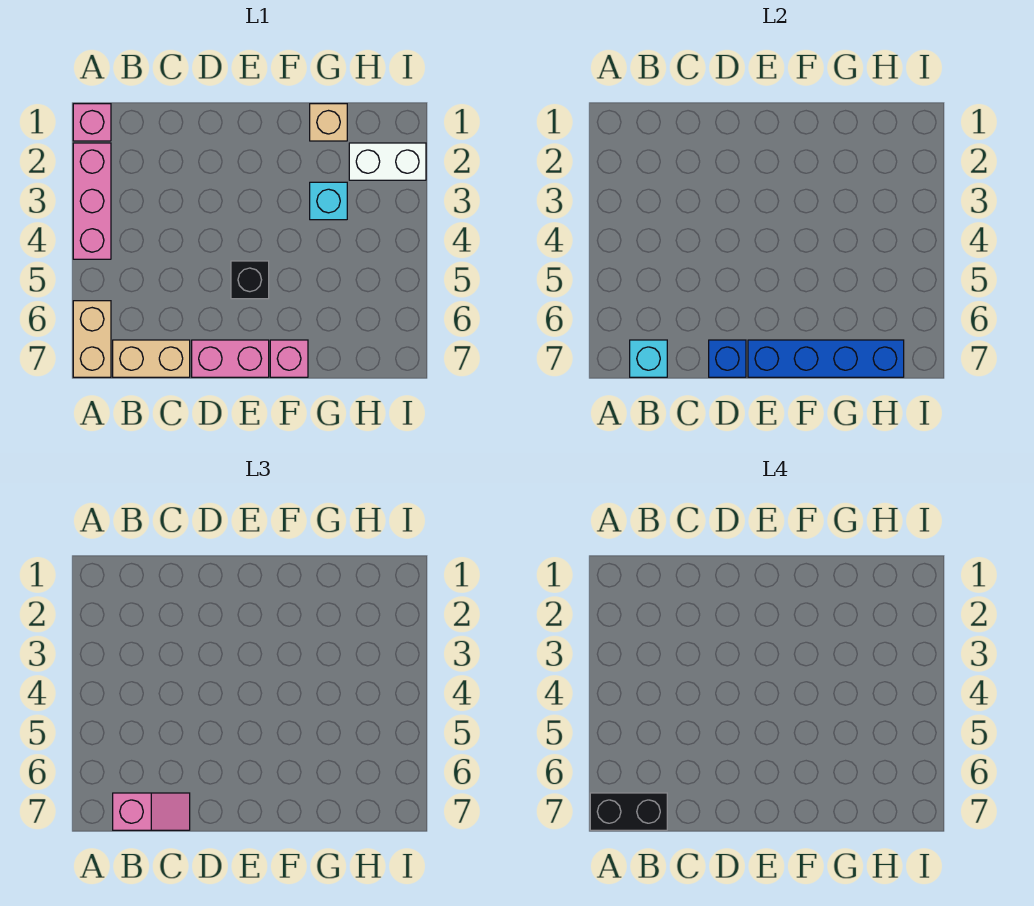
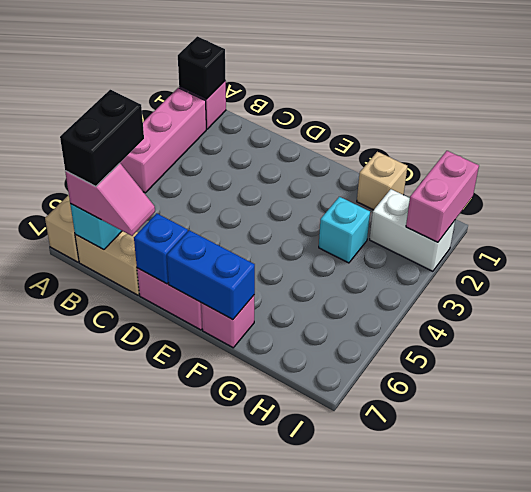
black 1x2 brick [590,793,667,830] -> black 1x2 brick turned to [60,90,144,187]
black 1x1 brick [231,261,269,299] -> black 1x1 brick moved to [178,36,226,99]
blue 1x4 brick [748,340,904,377] -> blue 1x2 brick [167,230,255,320]
none -> pink 1x2 brick [406,151,479,242]

